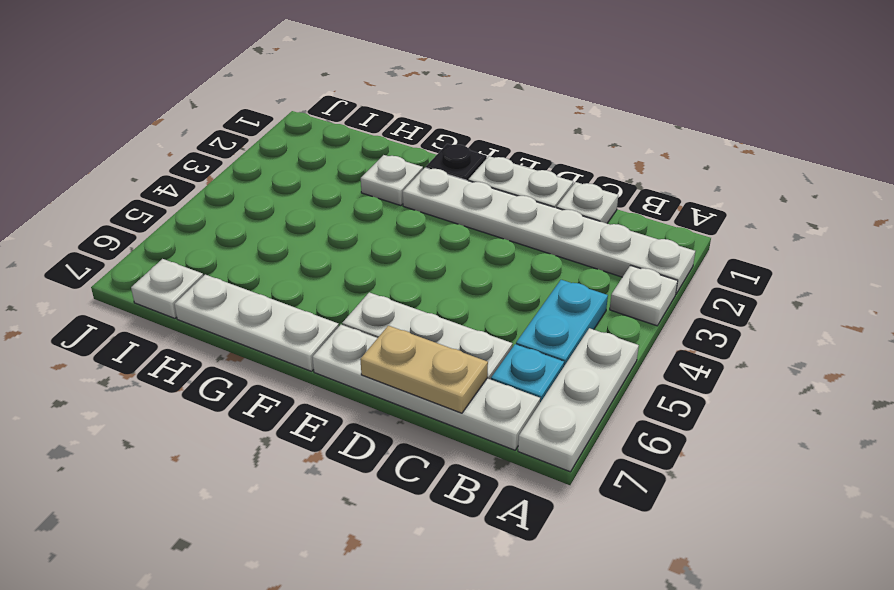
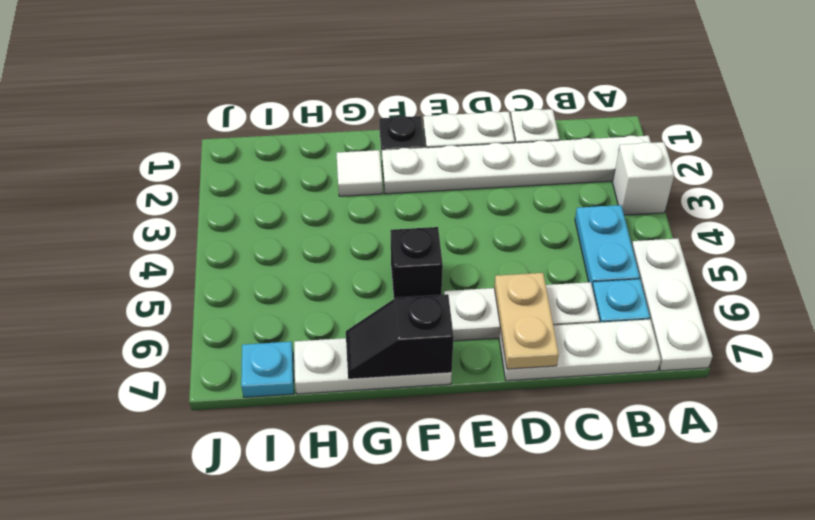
white 1x1 plate [610,266,678,326] -> white 1x1 brick [613,142,674,215]
white 1x4 plate [312,325,540,450] -> white 1x3 plate [499,319,661,381]
tan 1x2 plate [360,326,488,413] -> tan 1x2 plate turned to [494,273,559,369]
none -> black 1x1 brick [391,227,443,298]
none -> black 1x2 slope [346,294,454,379]
white 1x1 plate [361,155,423,206] -> white 1x1 tile [337,150,383,196]
white 1x1 plate [131,259,203,318] -> cyan 1x1 plate [241,342,294,397]

